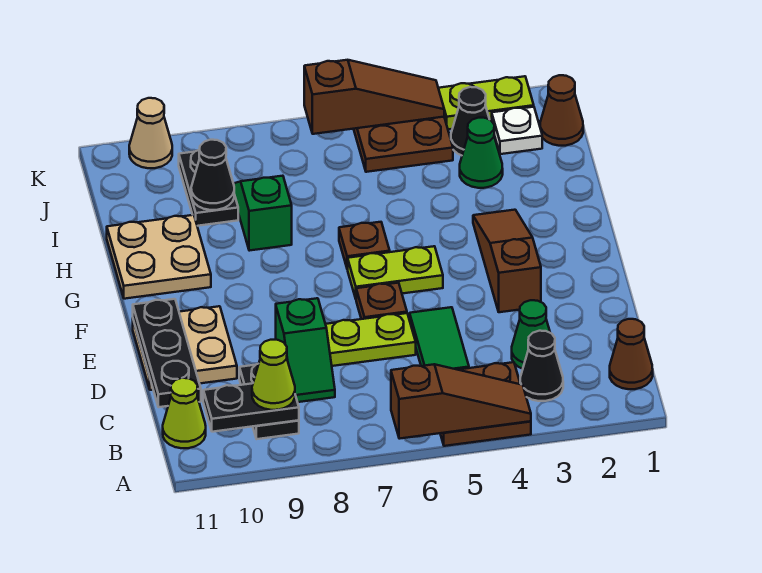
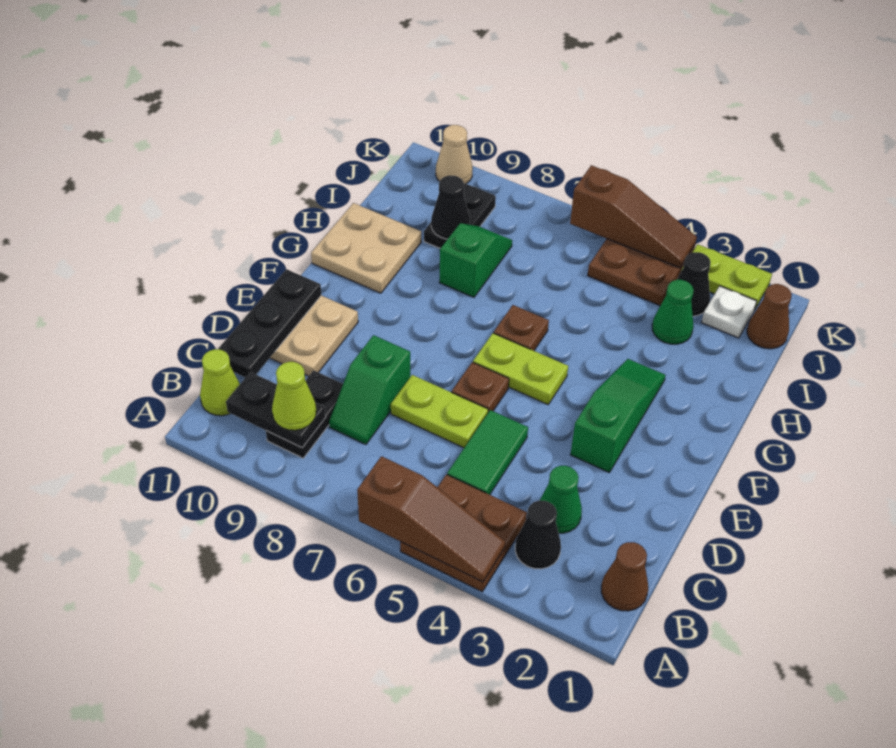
brown 1x3 slope [473,210,541,312] -> green 1x3 slope [571,359,666,473]

